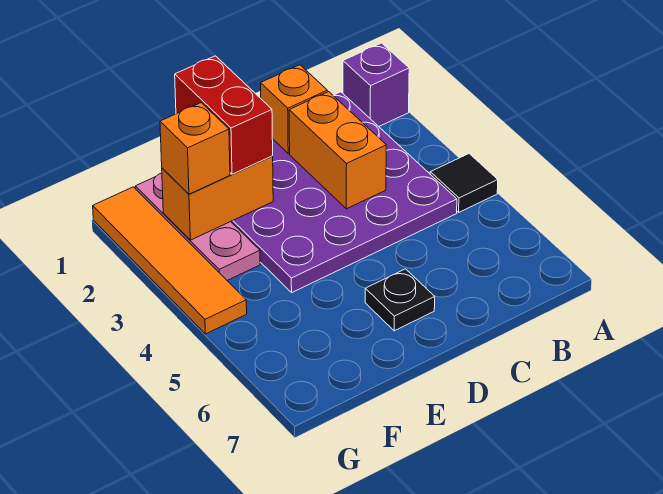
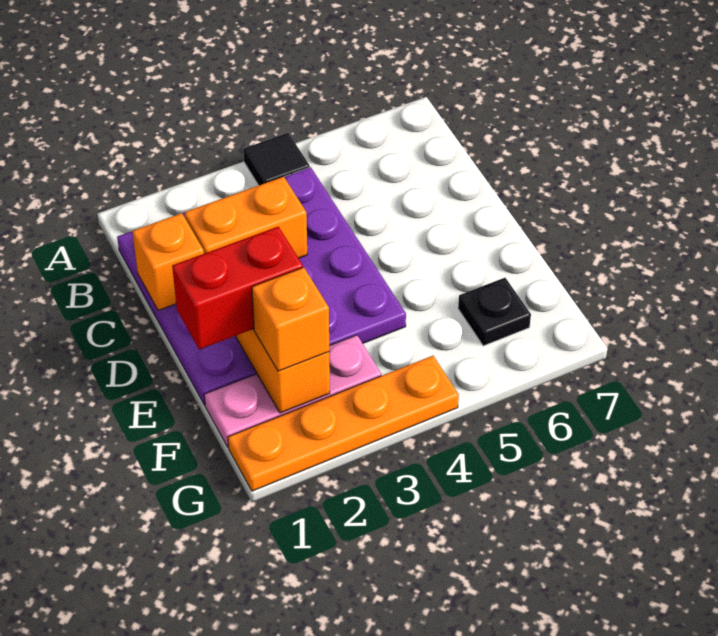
purple 1x1 brick [343,43,409,126] -> none
black 1x1 plate [365,269,435,331] -> black 1x1 plate moved to [458,278,531,346]
orange 1x4 tile [93,187,247,334] -> orange 1x4 plate [228,356,459,491]

